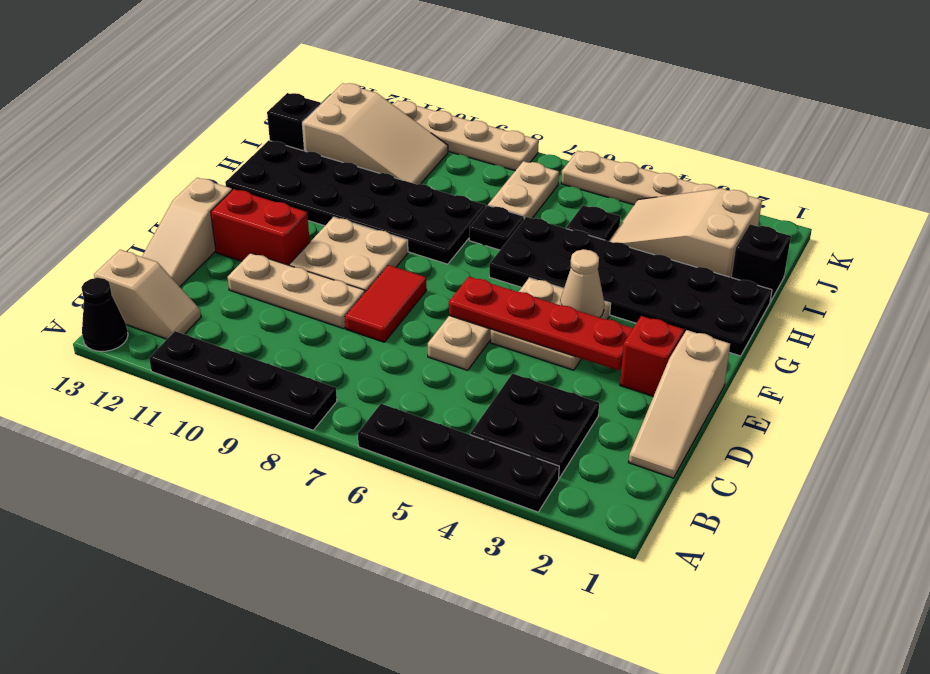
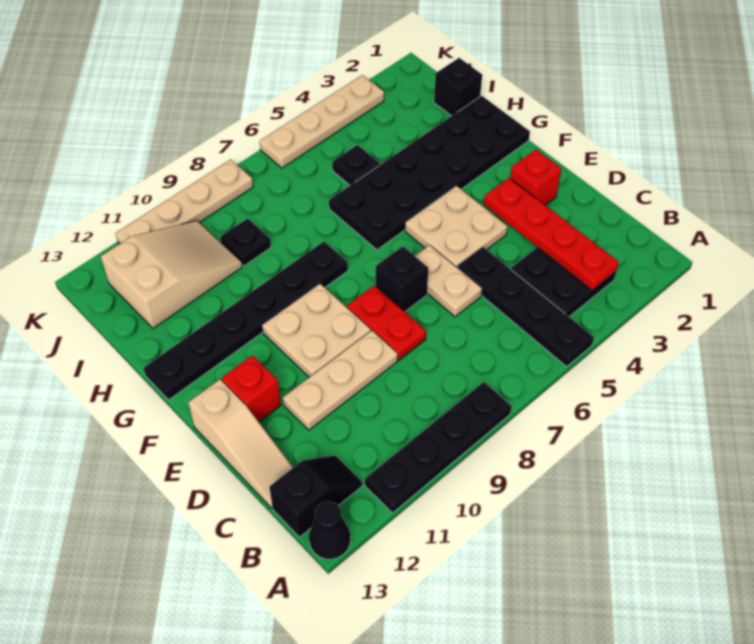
black 1x4 plate [358,404,559,512] -> black 1x4 plate turned to [457,247,594,367]
tan 1x2 slope [94,250,201,339] -> black 1x2 slope [269,456,362,537]
tan 1x3 slope [628,330,730,478] -> none
red 1x2 tile [345,265,426,342] -> red 1x2 plate [347,286,426,360]
red 1x4 plate [449,277,633,371] -> red 1x4 plate turned to [484,178,619,291]
red 1x2 brick [211,189,310,265] -> red 1x1 brick [222,356,281,422]
tan 1x1 cone [560,249,604,318] -> none
black 2x6 plate [225,140,485,264] -> black 1x6 plate [144,242,348,400]
black 1x1 plate [469,205,524,250] -> black 1x1 plate moved to [220,218,271,266]
tan 2x3 slope [609,188,762,277] -> none
tan 1x2 plate [488,161,559,219] -> none
black 1x1 brick [267,93,321,151] -> black 1x1 brick moved to [376,246,428,312]

